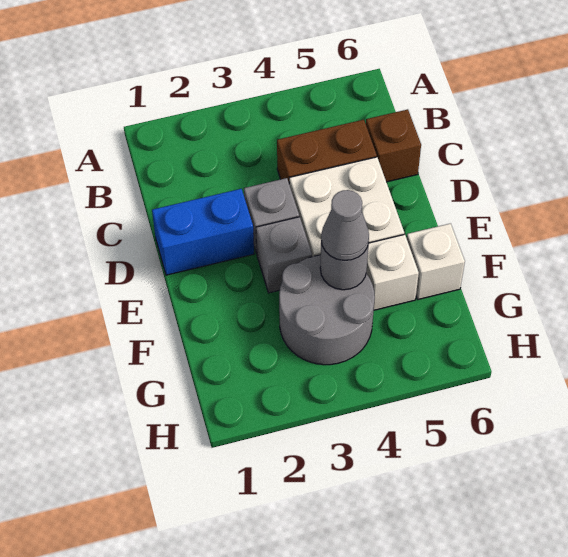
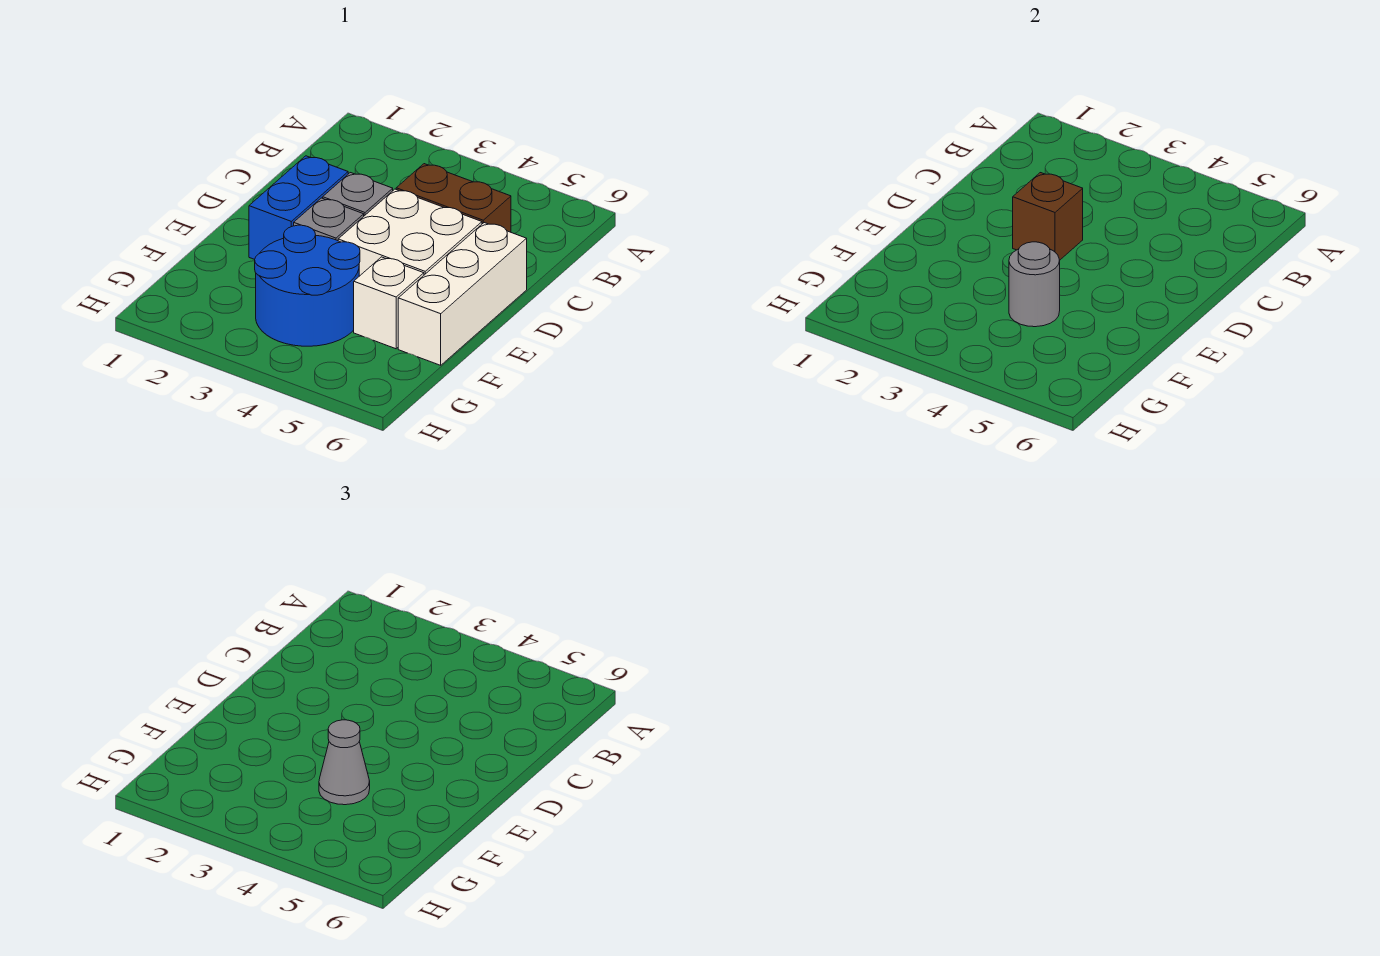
brown 1x1 brick [365,109,421,182] -> brown 1x1 brick moved to [1013,173,1083,260]
blue 1x2 brick [152,189,254,275] -> blue 1x2 brick turned to [249,156,348,259]
grey 2x2 round brick [279,255,375,365] -> blue 2x2 round brick [255,225,360,346]
white 1x1 brick [407,223,465,299] -> white 1x3 brick [398,223,527,365]

